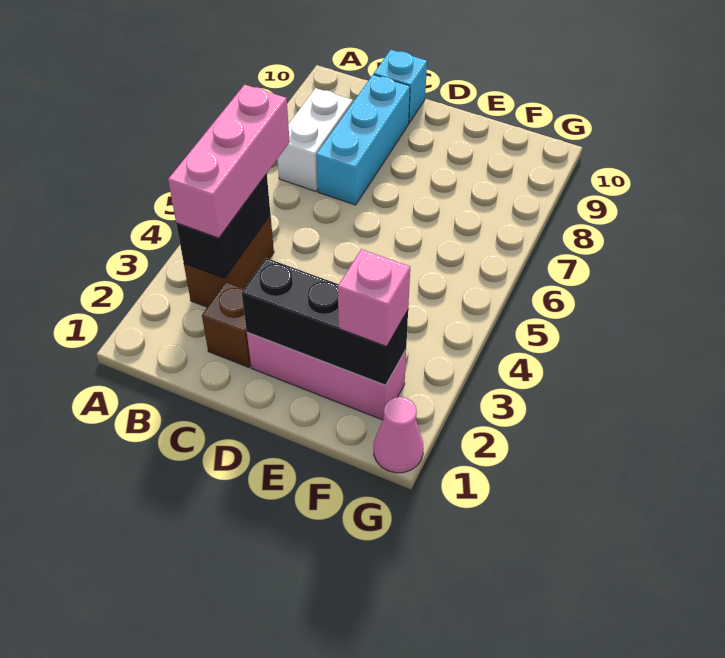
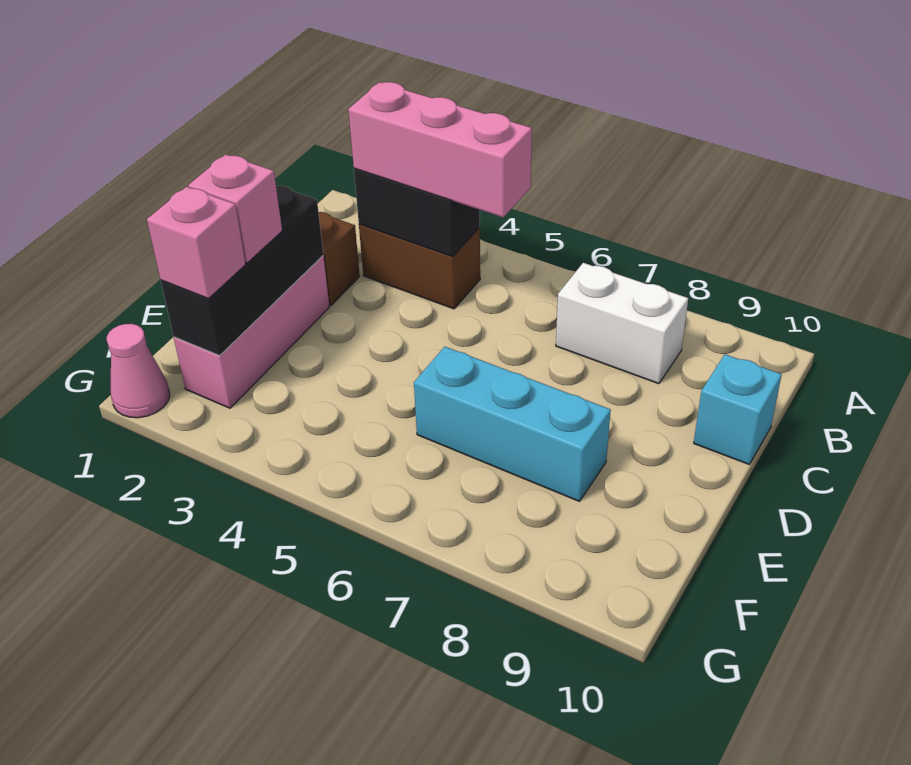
cyan 1x3 brick [316,75,410,205] -> cyan 1x3 brick moved to [414,347,611,501]
none -> pink 1x1 brick [188,154,282,263]

